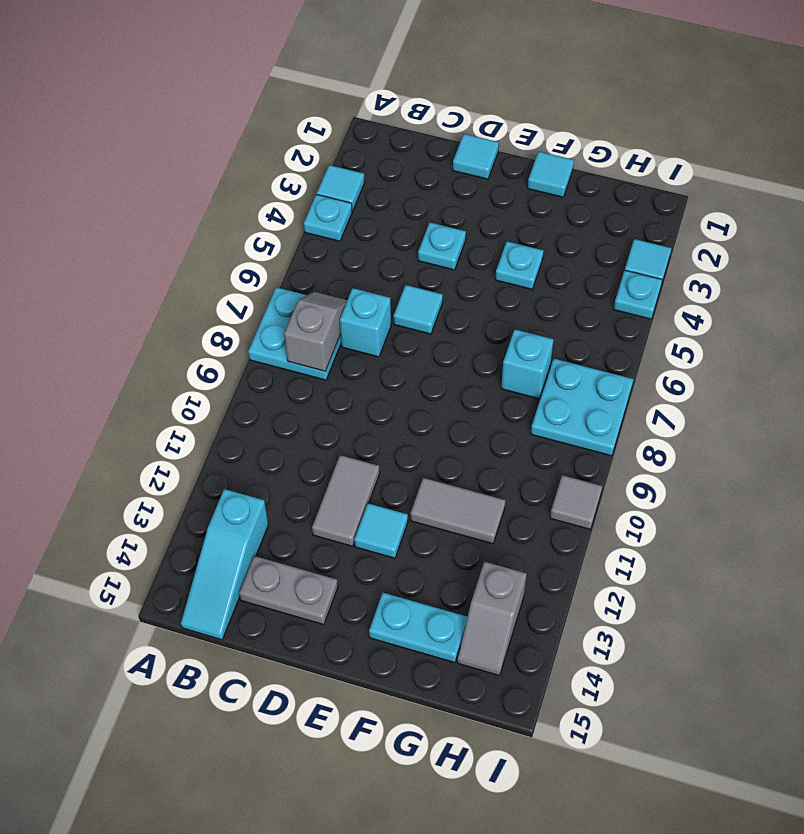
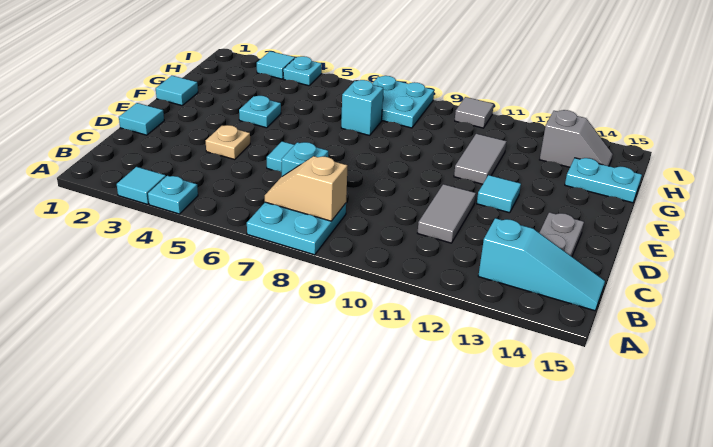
grey 1x2 slope [284,292,347,371] -> tan 1x2 slope [265,156,348,221]
cyan 1x1 plate [418,222,466,270] -> tan 1x1 plate [206,125,250,159]
grey 1x2 tile [312,455,380,546] -> grey 1x2 tile turned to [418,184,476,243]
cyan 1x2 plate [369,593,467,663] -> cyan 1x2 plate turned to [565,158,642,203]

